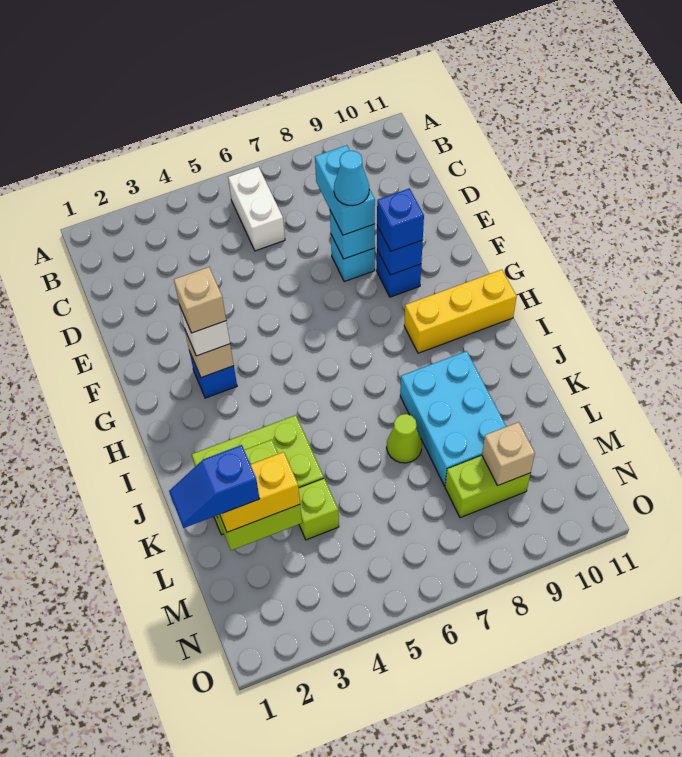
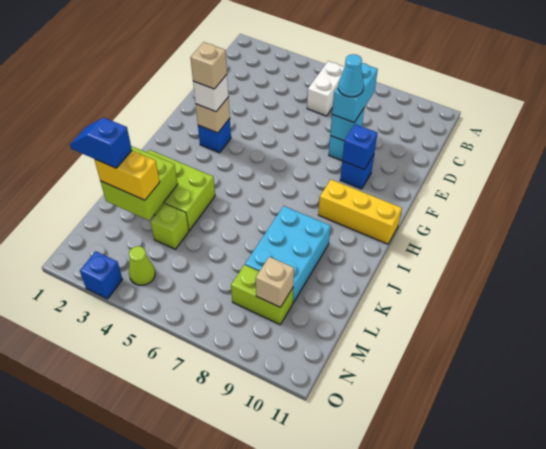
blue 1x1 brick [377,188,424,251] -> blue 1x1 brick moved to [80,251,123,299]
lime 1x1 cone [387,414,422,463] -> lime 1x1 cone moved to [129,246,155,285]

